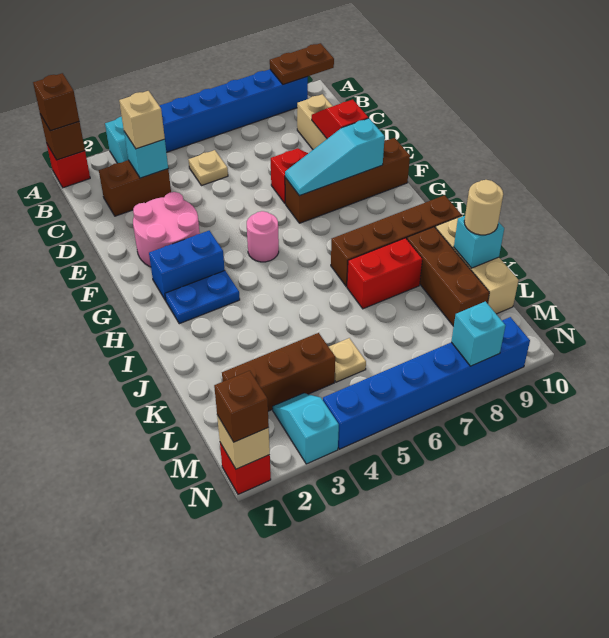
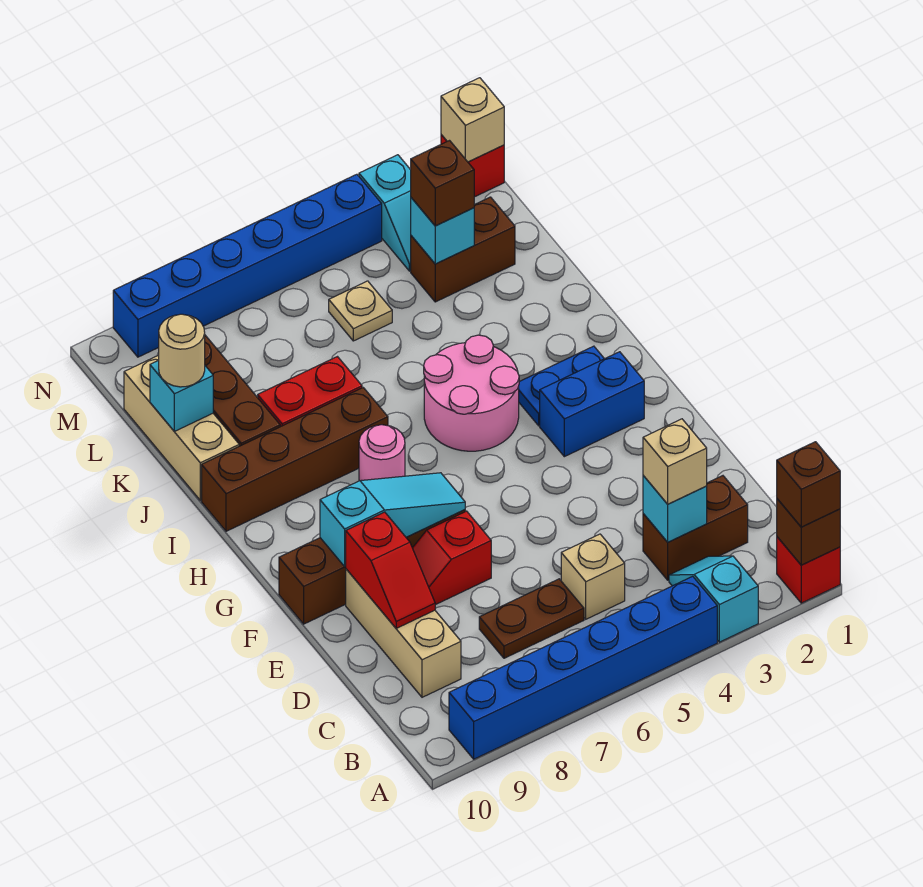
brown 1x2 plate [270,43,334,85] -> brown 1x2 plate moved to [479,579,584,658]
tan 1x1 plate [189,150,228,186] -> tan 1x1 brick [561,534,625,619]
pink 2x2 round brick [133,192,200,267] -> pink 2x2 round brick moved to [424,335,519,451]
pink 1x1 round brick [247,211,279,262] -> pink 1x1 round brick moved to [359,425,405,481]
brown 1x3 brick [222,333,335,411] -> brown 1x2 brick [411,197,515,302]
brown 1x1 brick [214,371,269,442] -> brown 1x1 brick moved to [411,141,474,226]
cyan 1x1 brick [451,301,505,366] -> cyan 1x1 brick moved to [411,198,474,264]

